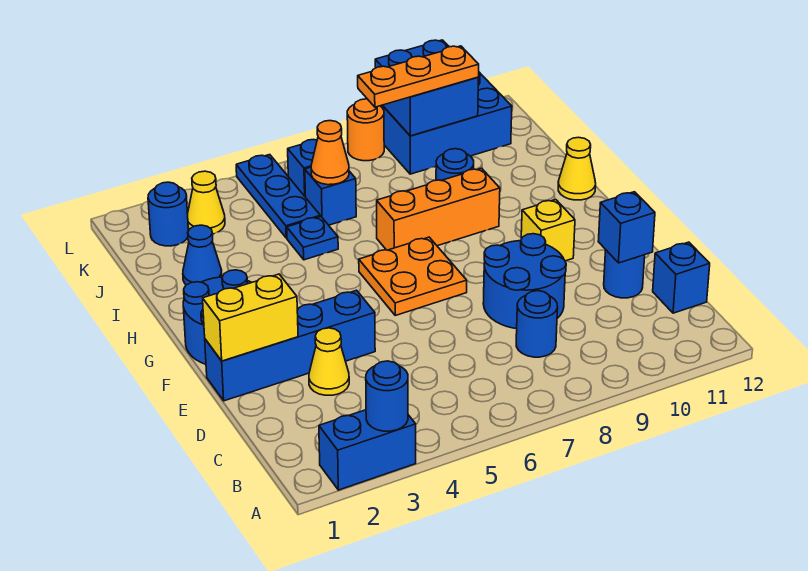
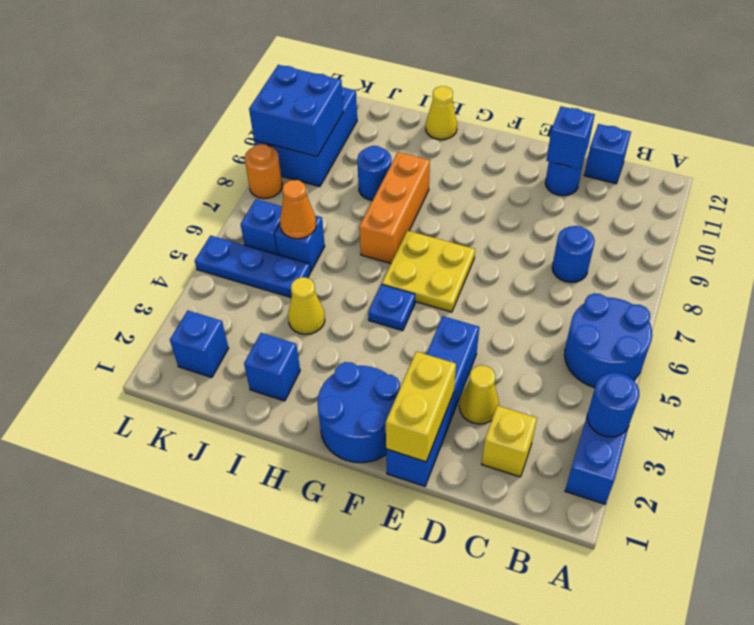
blue 2x2 round brick [483,234,566,329] -> blue 2x2 round brick moved to [564,293,652,388]
orange 2x2 plate [359,237,467,315] -> yellow 2x2 plate [382,231,475,312]
yellow 1x1 brick [521,199,575,261] -> yellow 1x1 brick moved to [482,406,537,477]
blue 1x1 cone [183,225,222,285] -> blue 1x1 brick [244,333,300,401]
blue 1x1 plate [287,216,338,260] -> blue 1x1 plate moved to [368,284,415,331]
blue 1x1 round brick [148,182,188,246] -> blue 1x1 brick [170,311,229,377]
yellow 1x1 cone [188,171,225,234] -> yellow 1x1 cone moved to [288,277,325,334]
orange 1x3 plate [358,46,479,107] -> none

